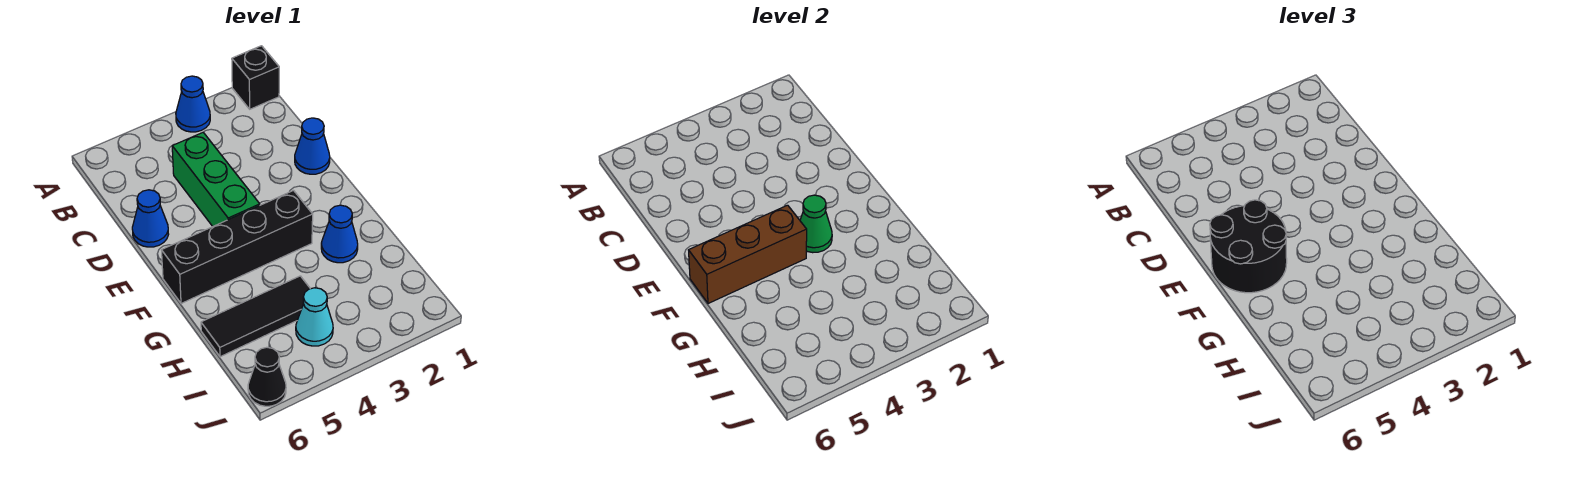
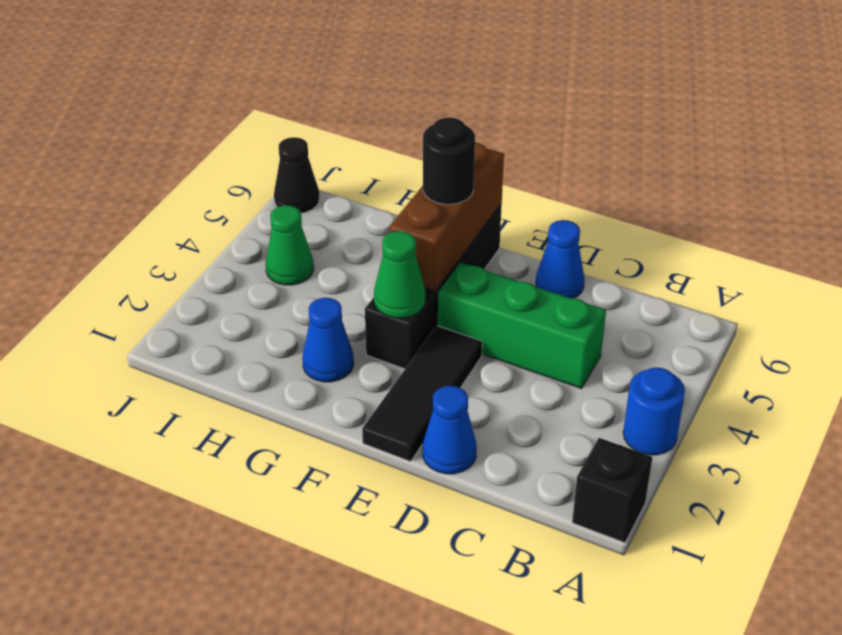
blue 1x1 cone [176,76,210,132] -> blue 1x1 round brick [623,367,685,455]
black 2x2 round brick [1210,200,1287,293] -> black 1x1 round brick [423,118,475,204]
black 1x3 tile [201,276,310,357] -> black 1x3 tile moved to [362,326,482,462]
cyan 1x1 cone [296,288,333,346] -> green 1x1 cone [266,205,314,285]

